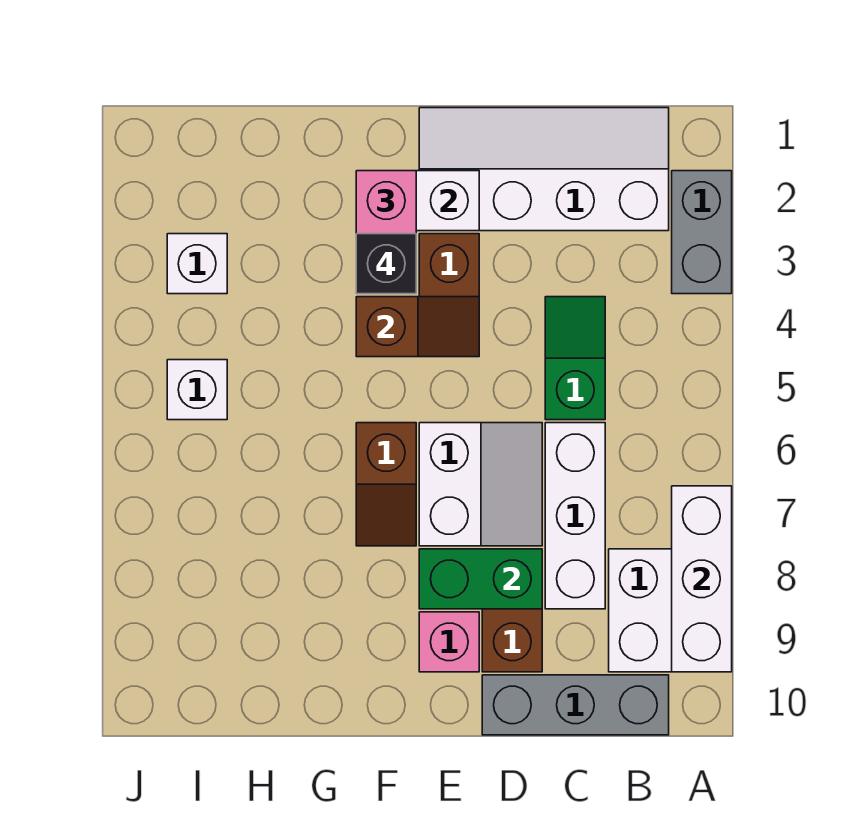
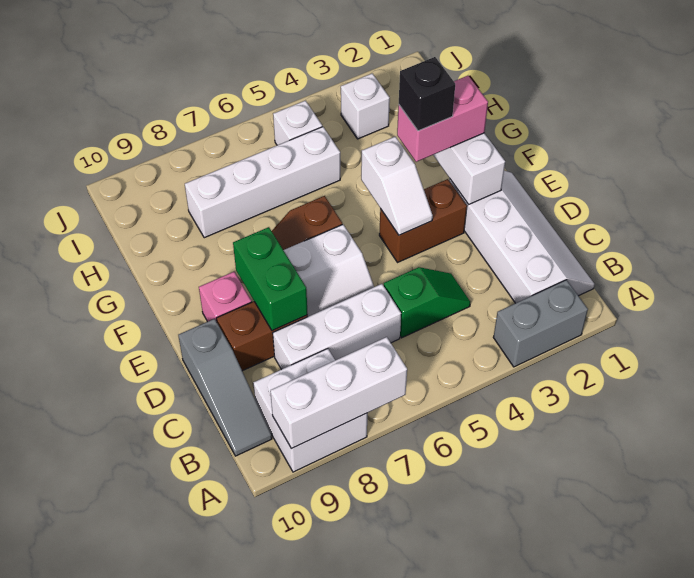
grey 1x3 brick [482,675,669,735] -> grey 1x3 slope [178,319,272,456]
brown 1x2 slope [356,297,479,357] -> white 1x2 slope [361,136,433,235]
none -> white 1x4 brick [185,127,340,238]

